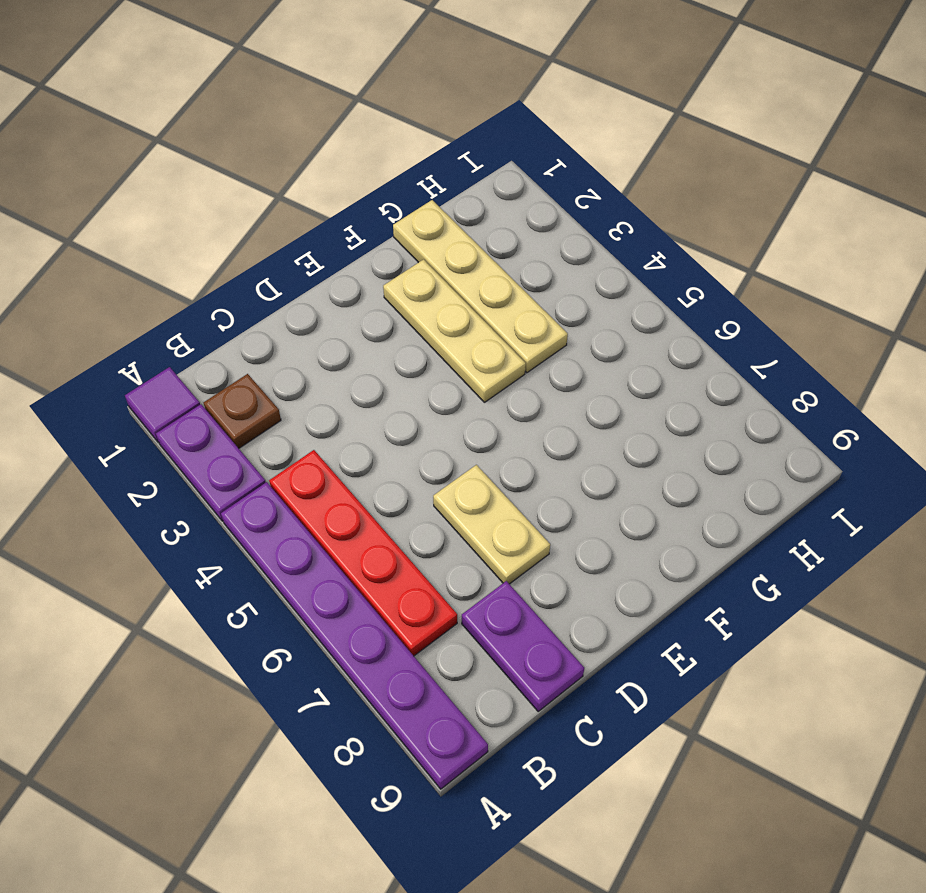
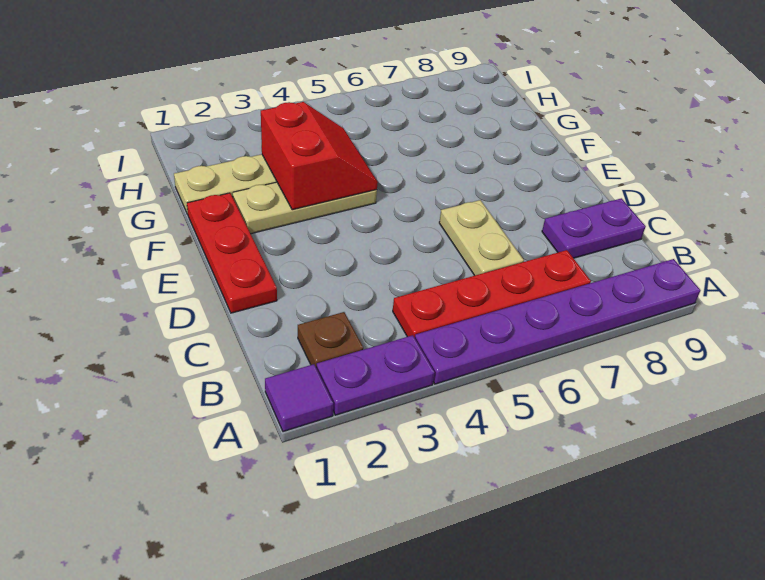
none -> red 1x3 plate [187,193,277,313]
tan 1x2 plate [433,465,550,584] -> tan 1x2 plate turned to [439,200,524,276]
none -> red 2x2 slope [261,102,378,210]

